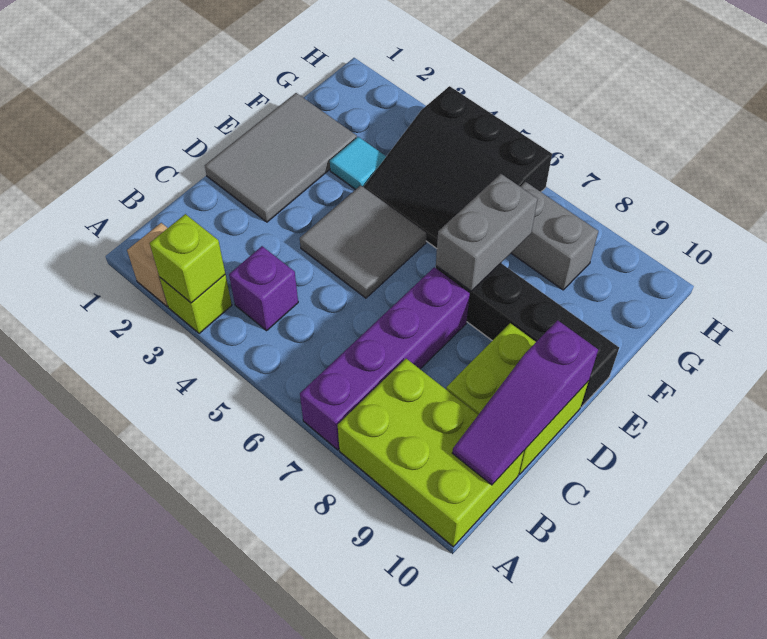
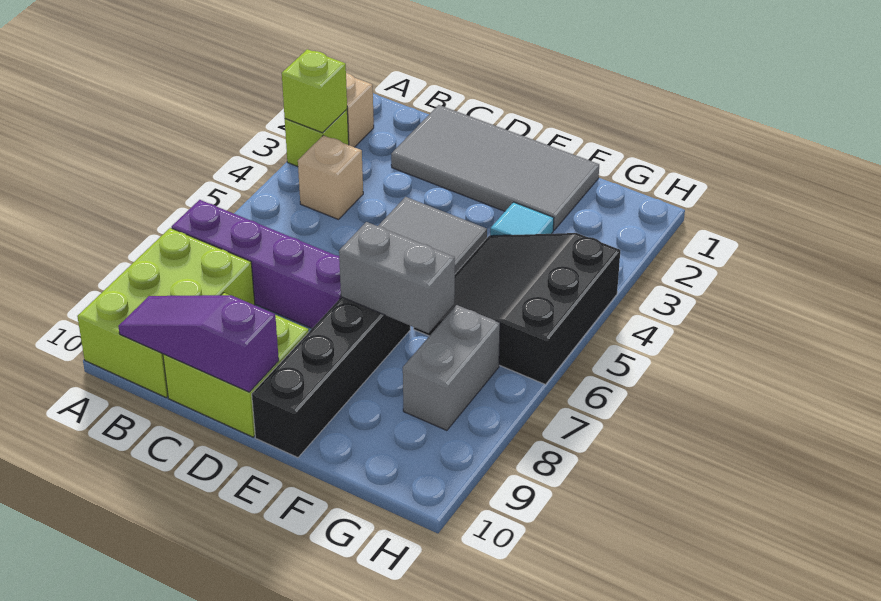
purple 1x1 brick [229,246,298,331] -> tan 1x1 brick [298,135,363,219]
grey 2x3 tile [205,93,357,222] -> grey 2x4 tile [391,105,599,230]

